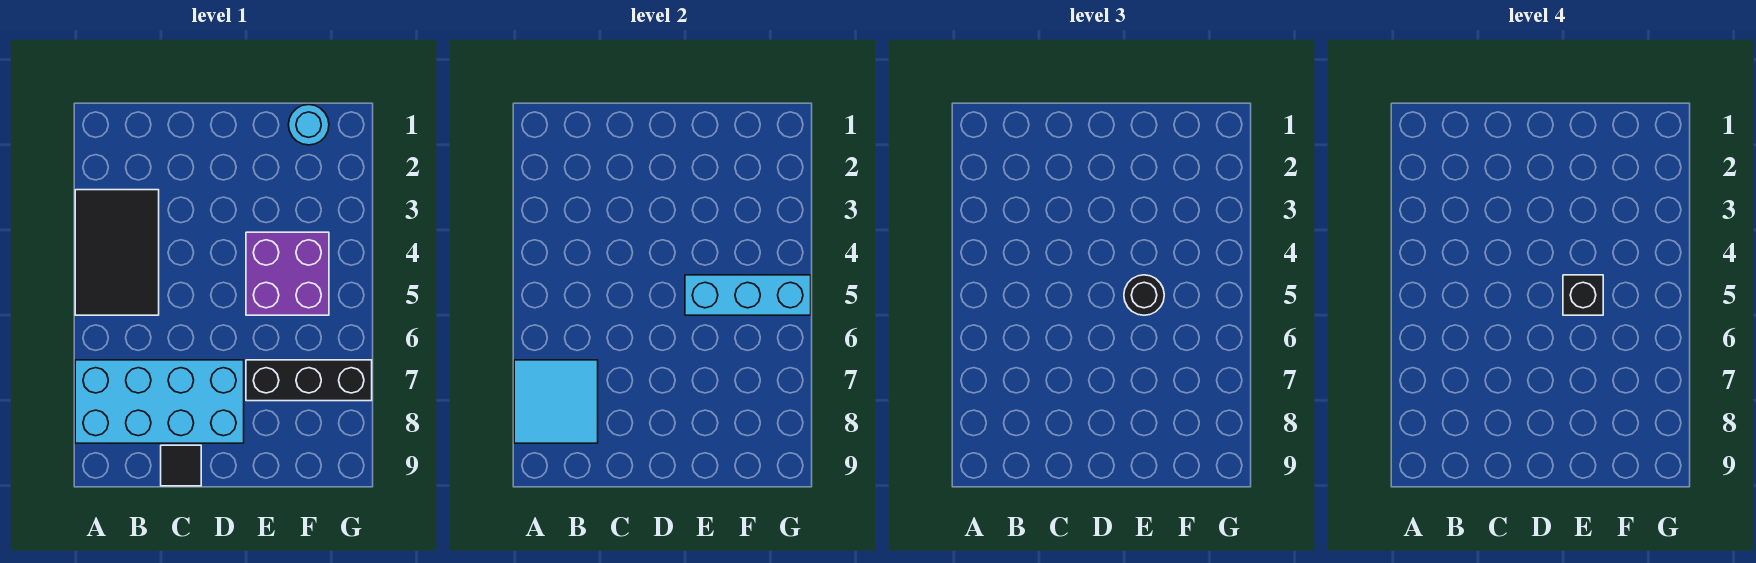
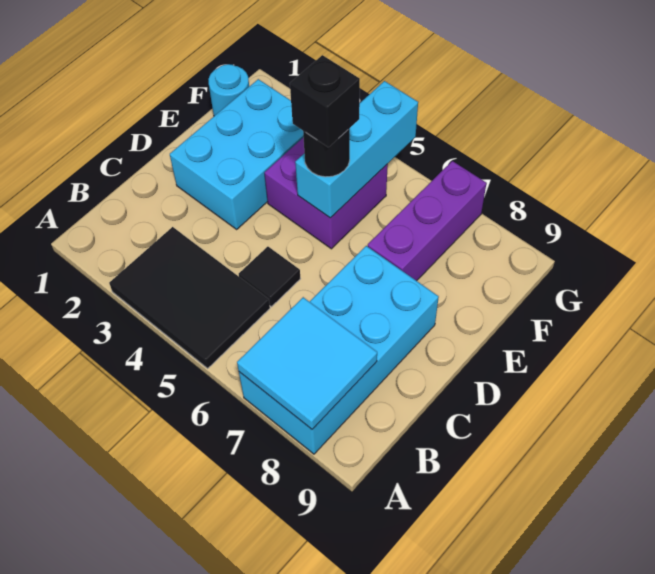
black 1x1 tile [161,445,201,486] -> black 1x1 tile moved to [239,247,300,307]
none -> cyan 2x3 brick [170,79,303,229]
black 1x3 brick [246,360,372,401] -> purple 1x3 brick [368,161,486,281]

